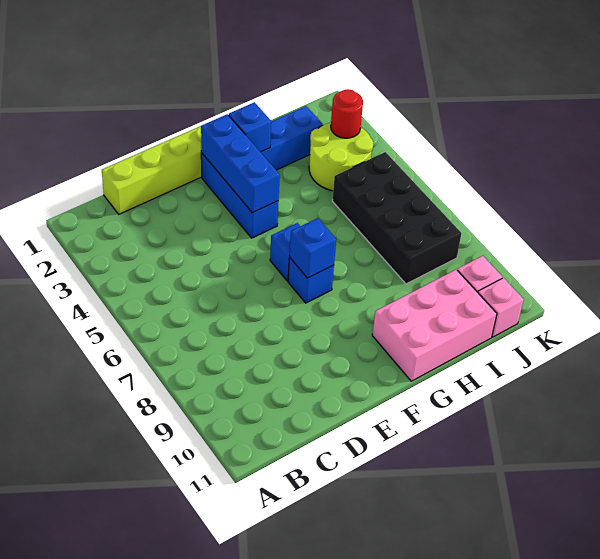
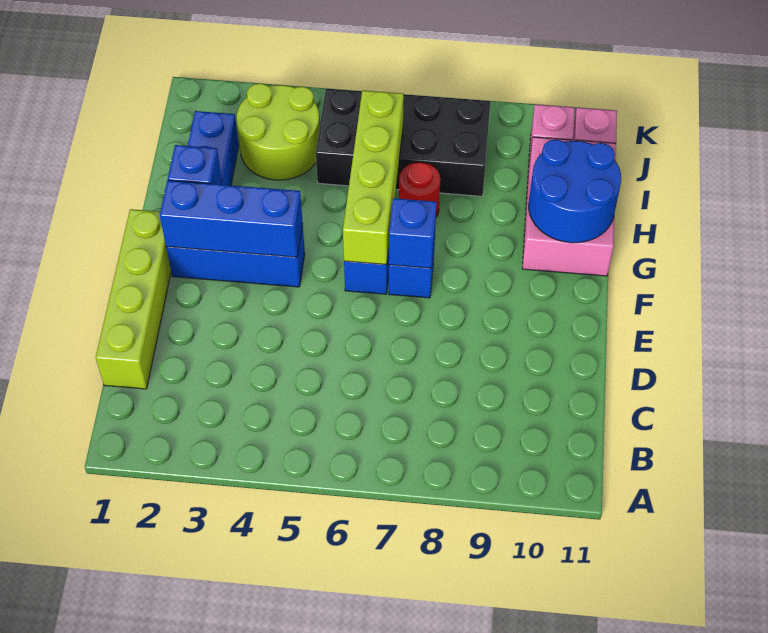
none -> lime 1x4 brick [343,90,404,265]
none -> blue 2x2 round brick [528,139,621,243]
red 1x1 round brick [331,89,363,138] -> red 1x1 round brick moved to [399,162,440,217]

